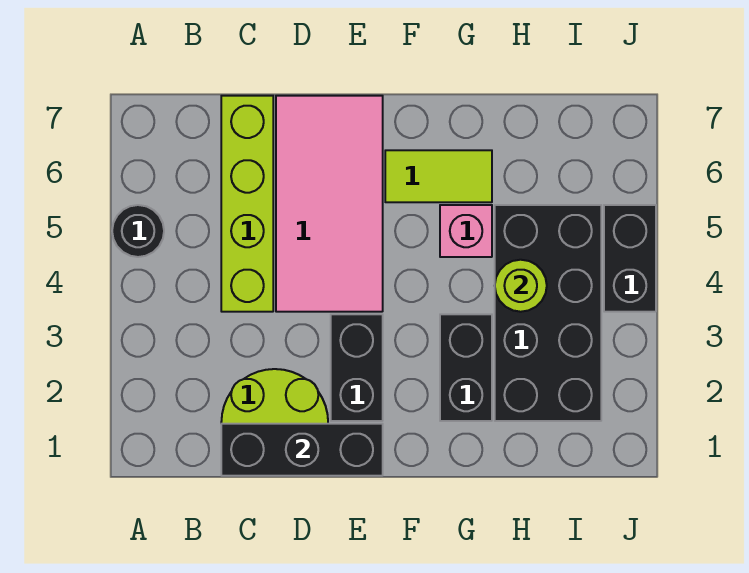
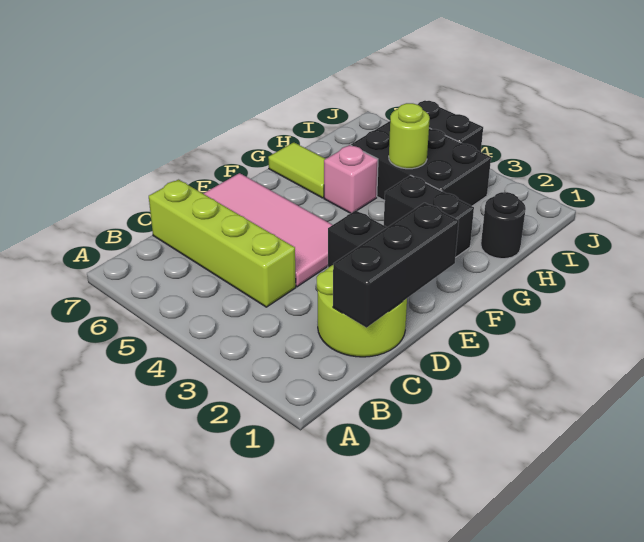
black 1x1 round brick [112,205,164,257] -> black 1x1 round brick moved to [481,192,526,259]
lime 1x2 tile [385,150,492,202] -> lime 1x2 tile turned to [268,142,326,198]
black 2x4 brick [495,205,601,421] -> black 2x3 brick [351,121,491,206]

